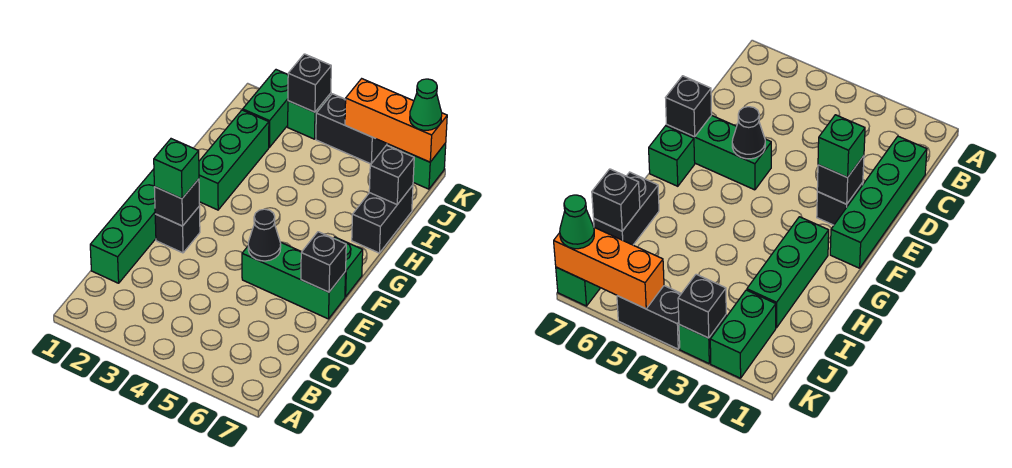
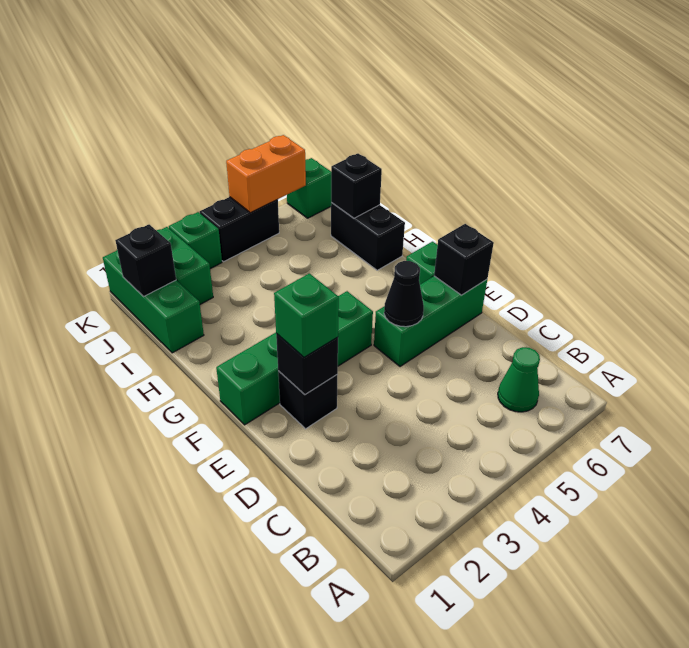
green 1x4 brick [90,169,156,283] -> green 1x4 brick turned to [216,291,373,425]
green 1x3 brick [199,110,269,210] -> green 1x3 brick moved to [103,250,204,353]
black 1x1 brick [288,54,331,112] -> black 1x1 brick moved to [115,225,176,297]
orange 1x3 brick [345,79,447,162] -> orange 1x2 brick [226,135,306,213]
green 1x1 cone [410,79,442,130] -> green 1x1 cone moved to [498,347,540,412]

